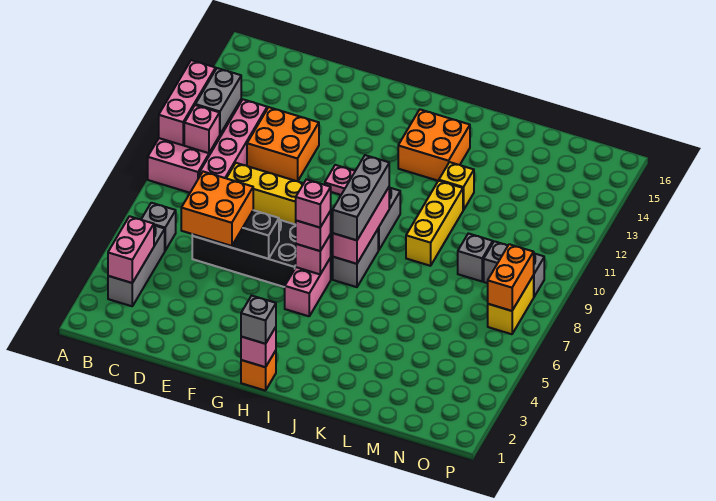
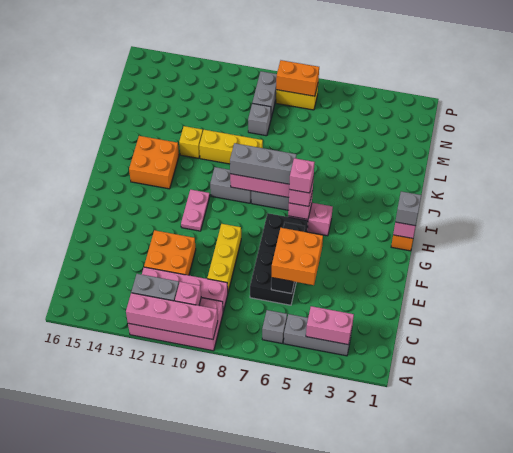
pink 1x3 brick [159,60,216,145] -> pink 1x4 brick [126,293,218,339]

